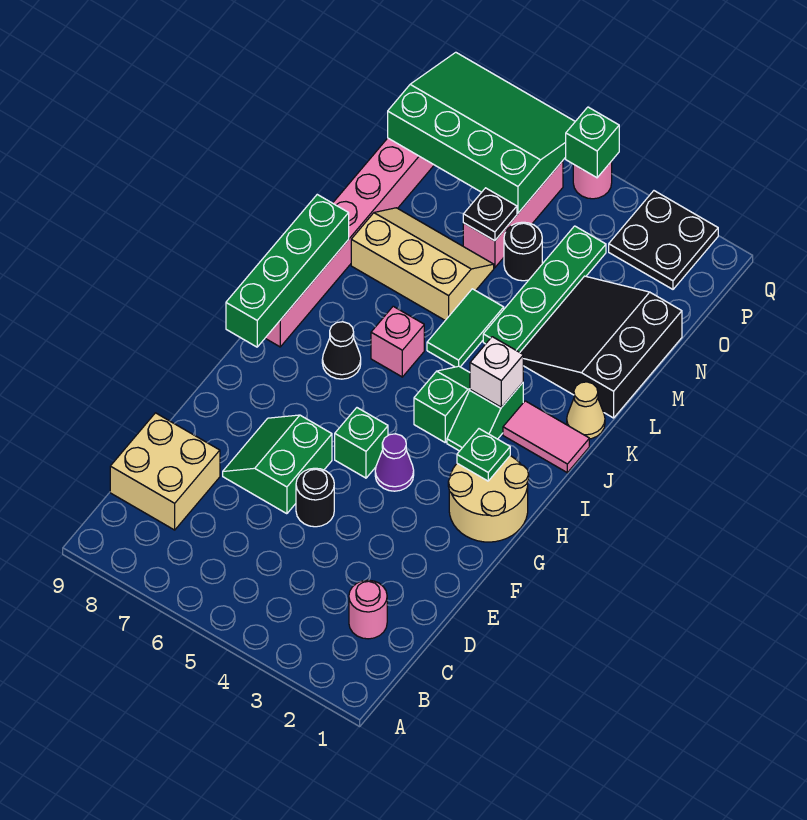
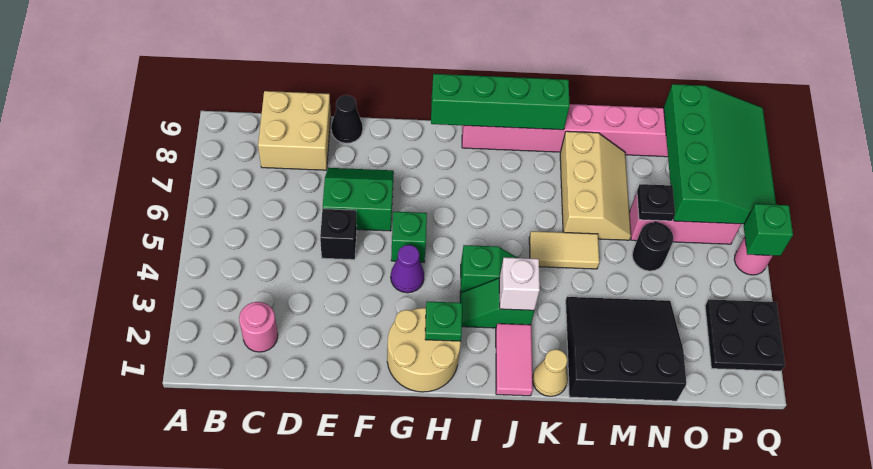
black 1x1 round brick [296,468,334,527] -> black 1x1 brick [320,209,357,260]
black 1x1 cone [322,322,361,379] -> black 1x1 cone moved to [331,95,363,143]
pink 1x1 brick [371,306,424,377] -> none
green 1x2 tile [427,289,504,367] -> tan 1x2 tile [529,231,599,269]
green 1x4 plate [483,226,606,352] -> none

